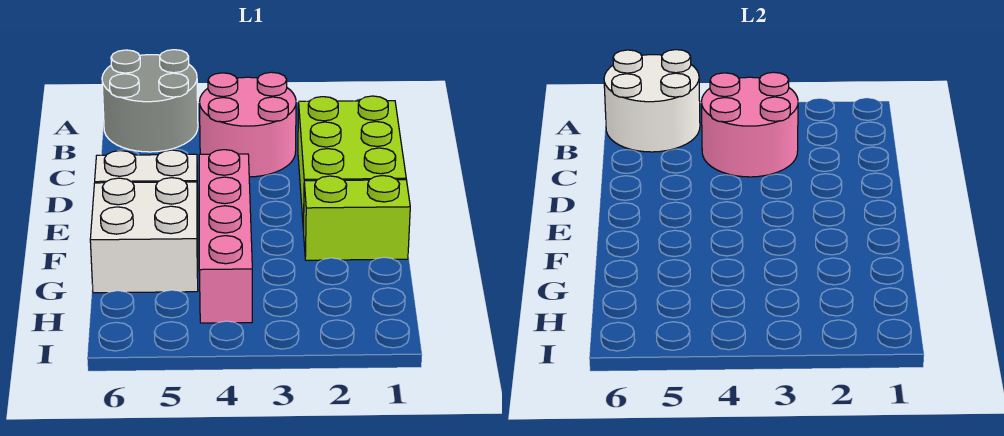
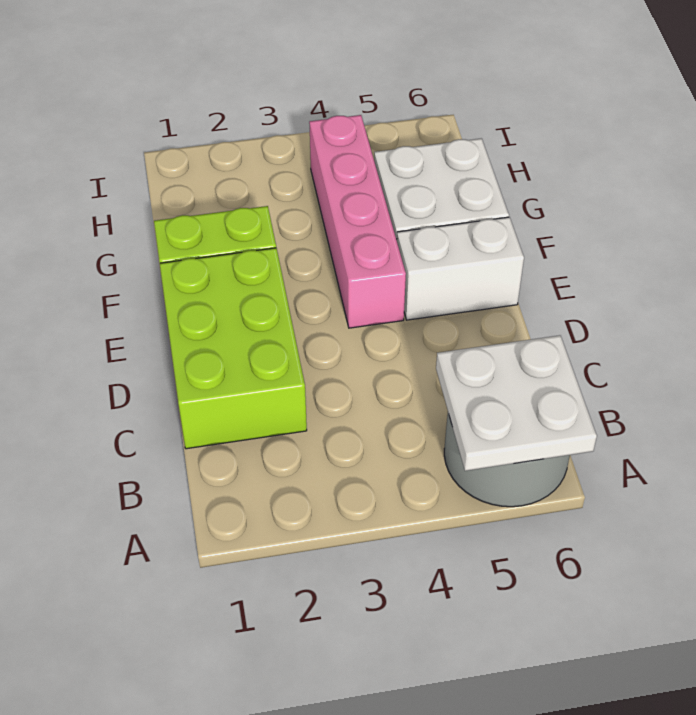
white 2x2 round brick [604,50,700,152] -> white 2x2 plate [436,335,597,471]
pink 2x2 round brick [199,72,296,177] -> none
pink 2x2 round brick [701,72,798,177] -> none

